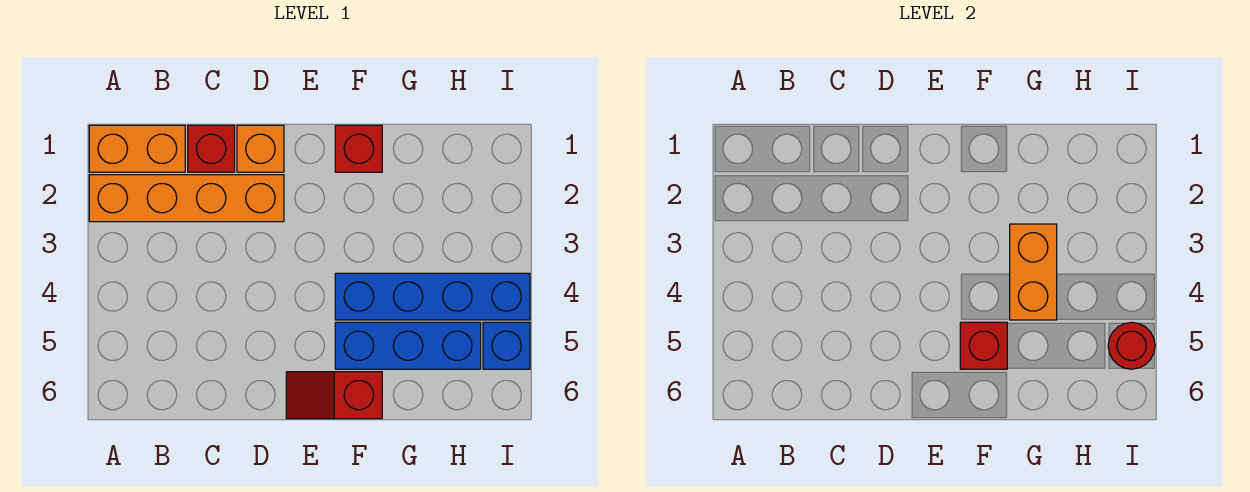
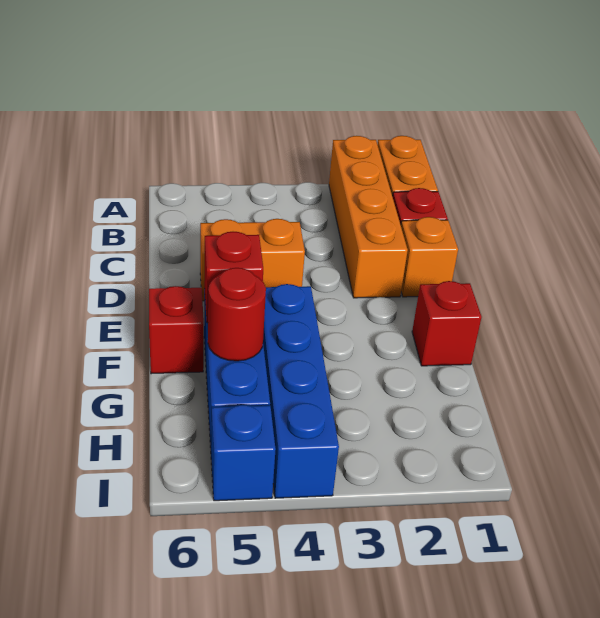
orange 1x2 brick [1010,224,1057,320] -> orange 1x2 brick moved to [200,219,305,301]
red 1x1 round brick [1108,322,1155,369] -> red 1x1 round brick moved to [208,268,266,361]

